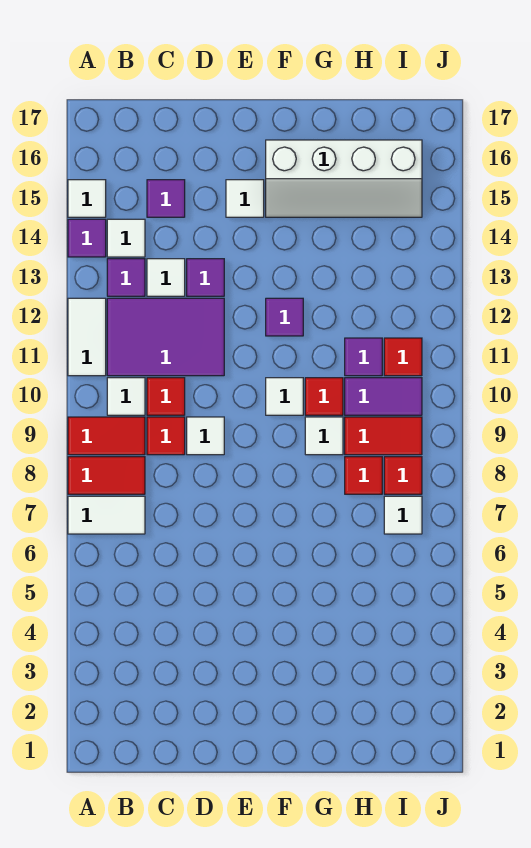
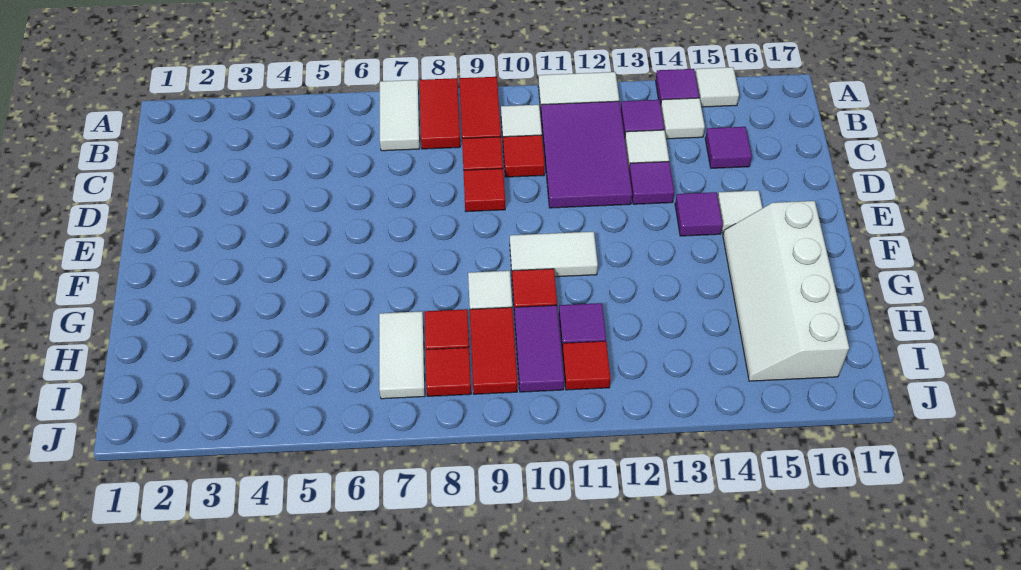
white 1x1 tile [187,417,224,455] -> red 1x1 tile [463,169,505,212]
white 1x1 tile [266,378,303,415] -> white 1x2 tile [510,232,598,277]
purple 1x1 tile [266,298,303,336] -> purple 1x1 tile moved to [675,192,723,236]
white 1x1 tile [384,496,422,534] -> white 1x2 tile [379,311,425,399]

